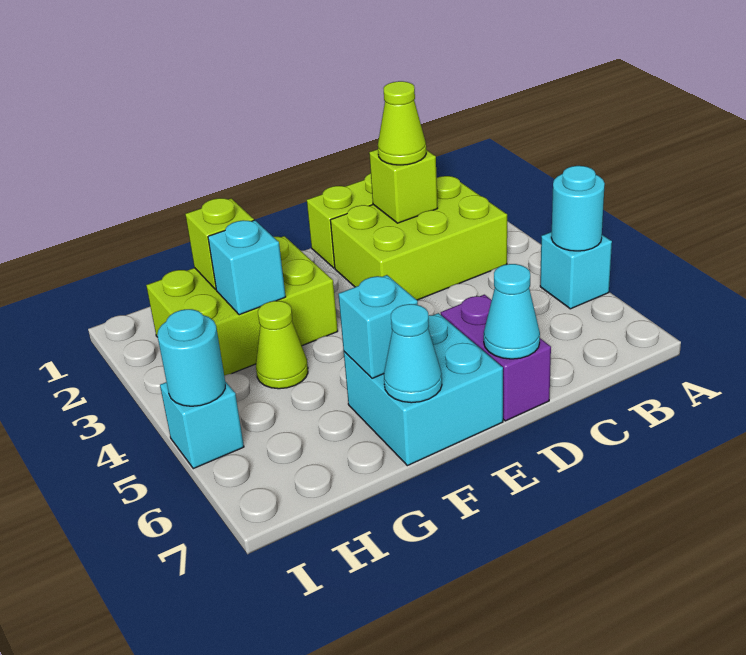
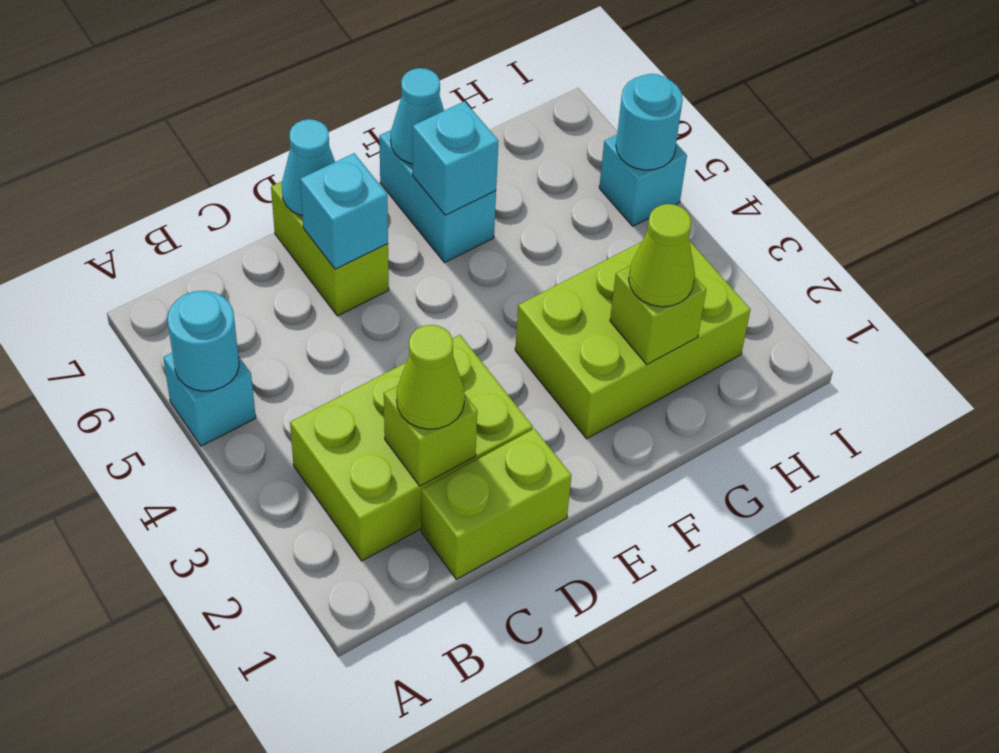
purple 1x2 brick [441,295,551,421] -> lime 1x2 brick [271,181,389,316]
cyan 2x2 brick [344,313,503,466] -> cyan 1x2 brick [379,130,496,263]
cyan 1x1 brick [208,220,286,315] -> cyan 1x1 brick moved to [300,153,388,269]
lime 1x1 cone [256,301,308,389] -> lime 1x1 cone moved to [629,204,695,307]

